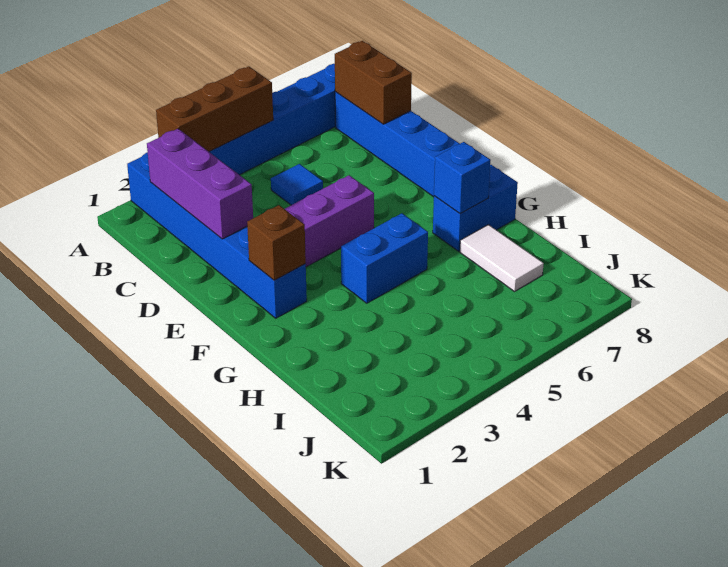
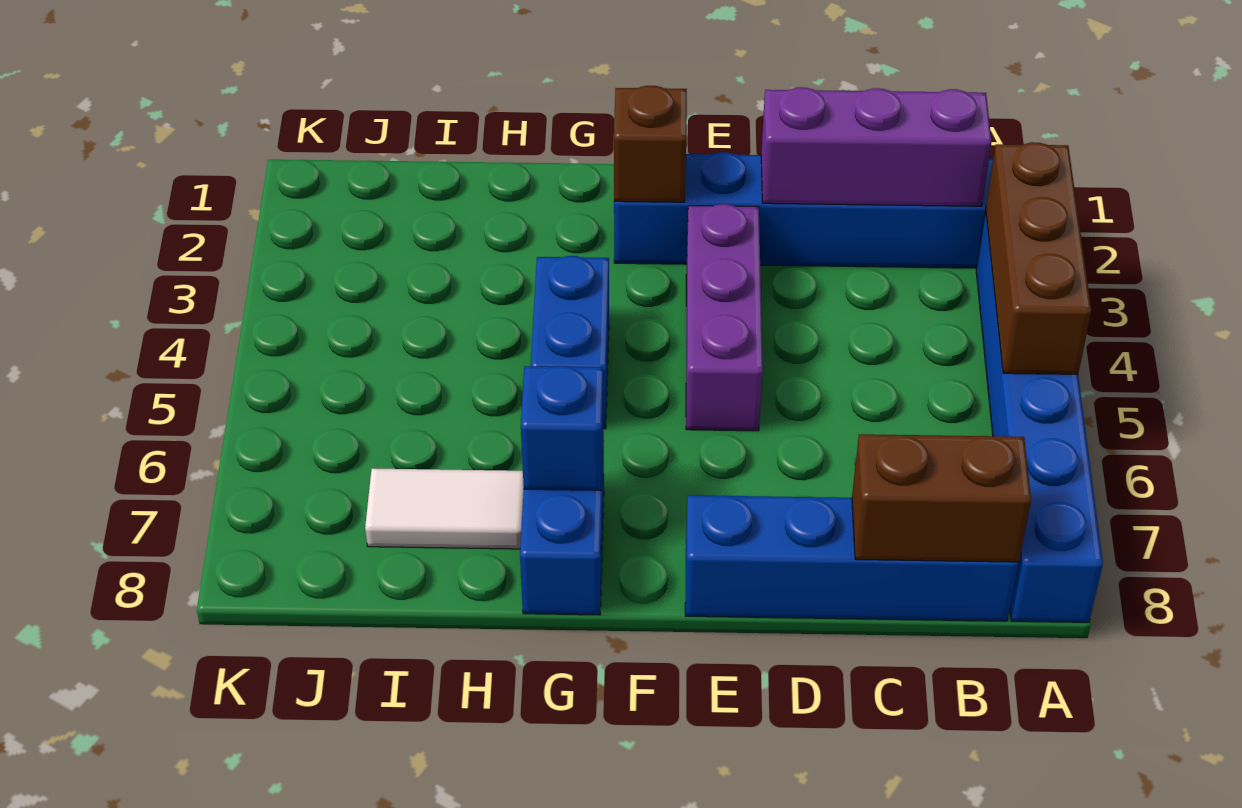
blue 1x1 tile [271,164,323,205] -> none

